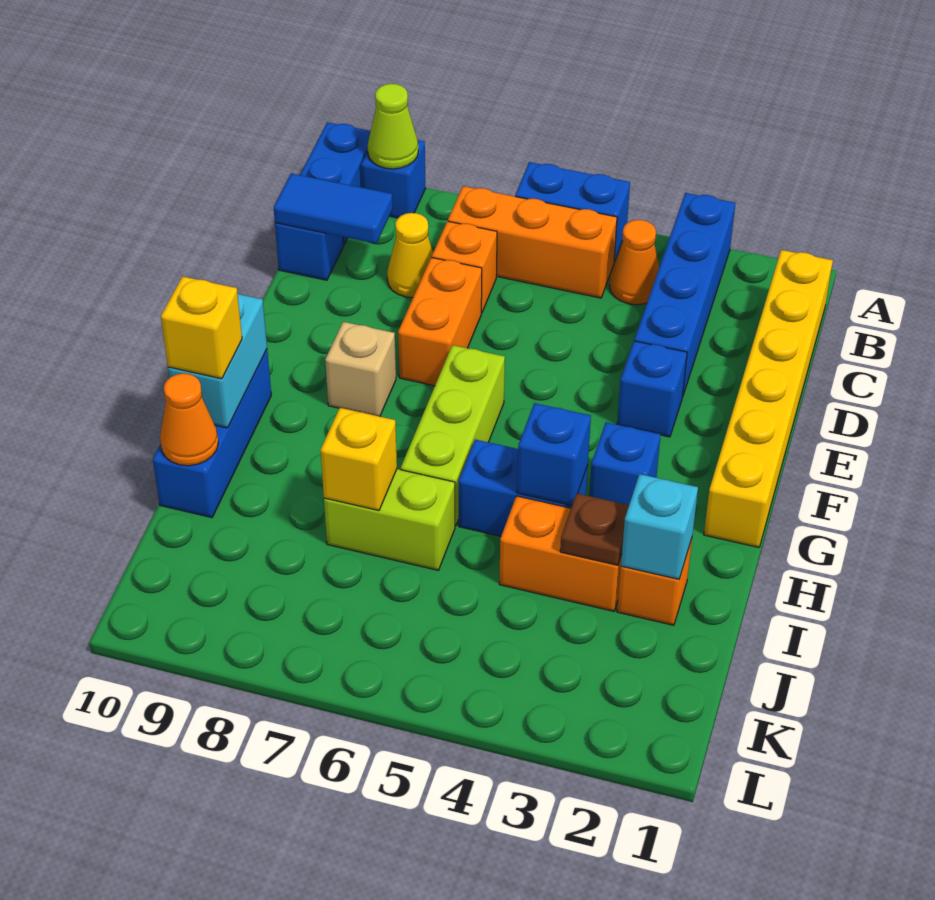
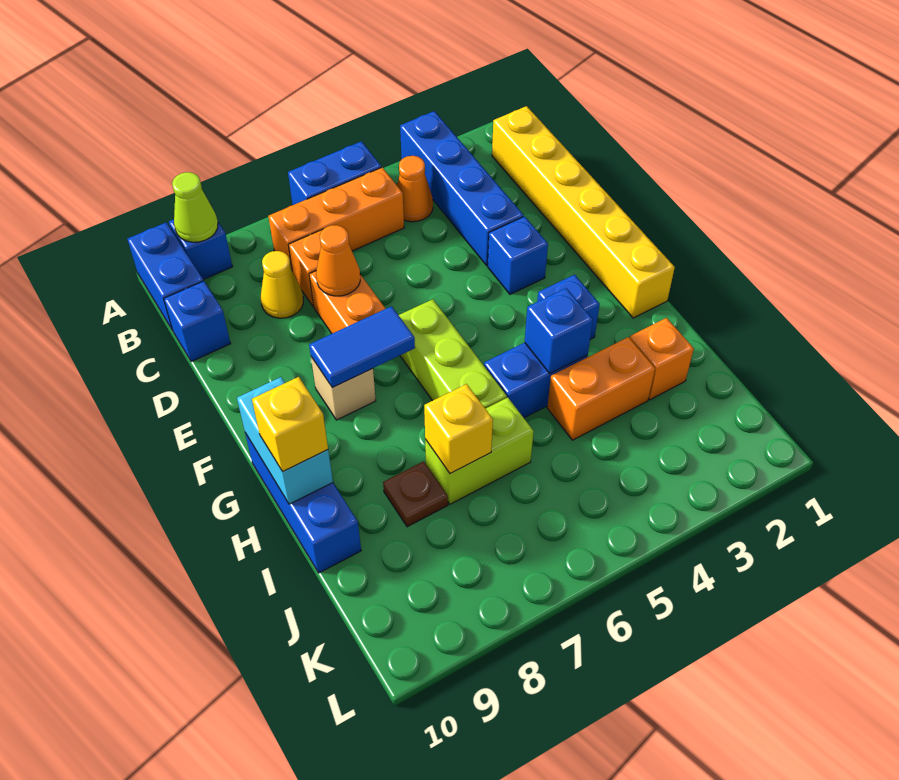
blue 1x2 tile [274,173,393,243] -> blue 1x2 tile moved to [309,306,415,388]
cyan 1x1 brick [621,474,698,579] -> none
brown 1x1 plate [560,493,629,565] -> brown 1x1 plate moved to [383,461,448,527]
orange 1x1 cone [160,373,218,466] -> orange 1x1 cone moved to [316,225,360,296]

